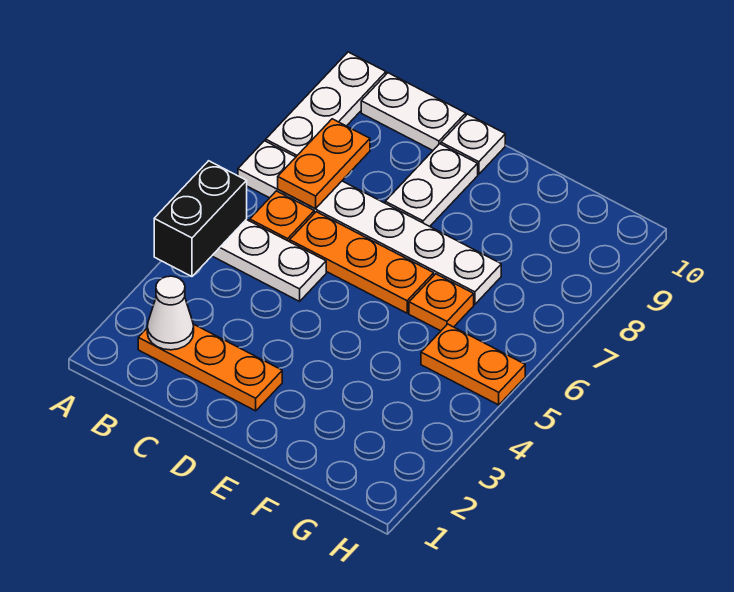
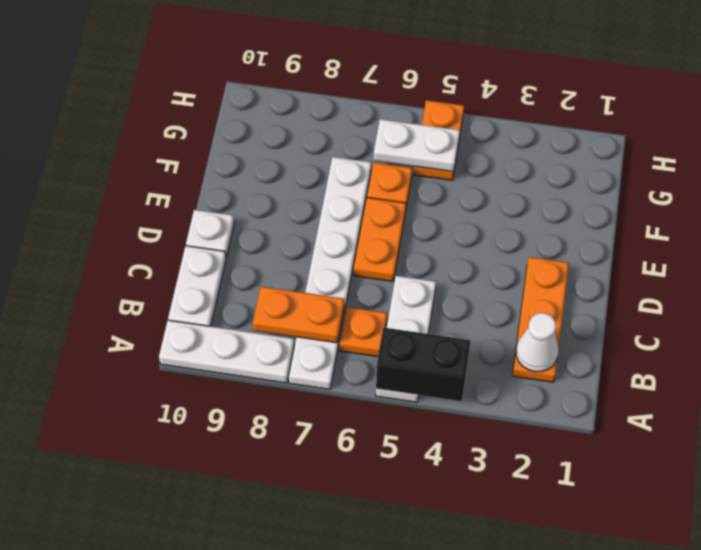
orange 1x3 plate [290,212,434,313] -> orange 1x2 plate [354,198,406,281]
white 1x2 plate [385,144,478,226] -> white 1x2 plate moved to [374,119,460,172]

